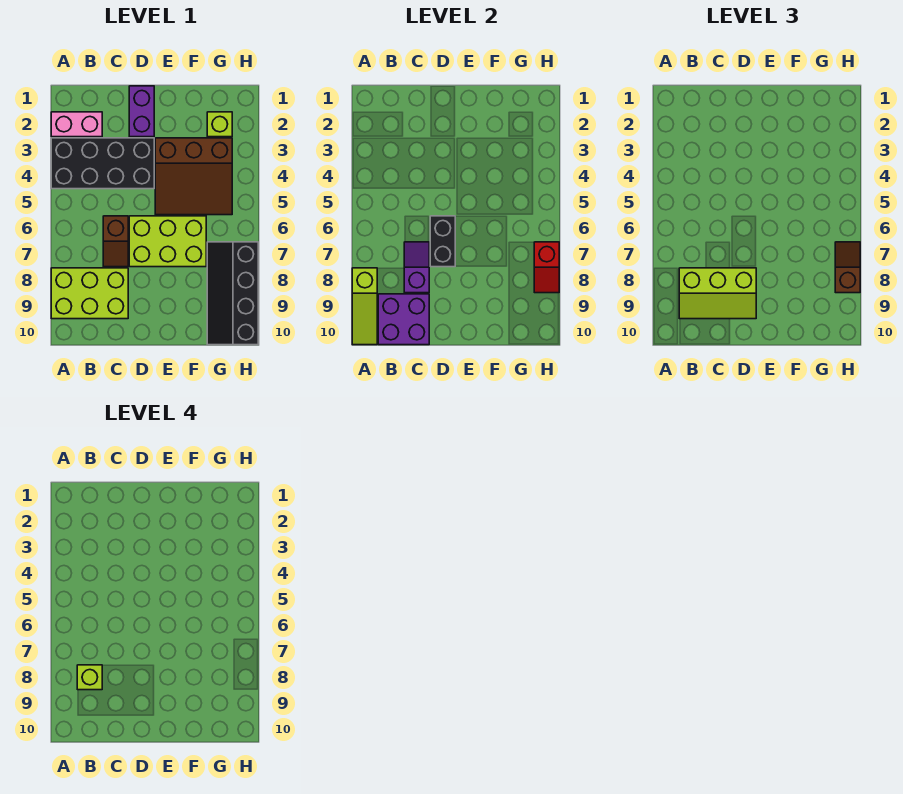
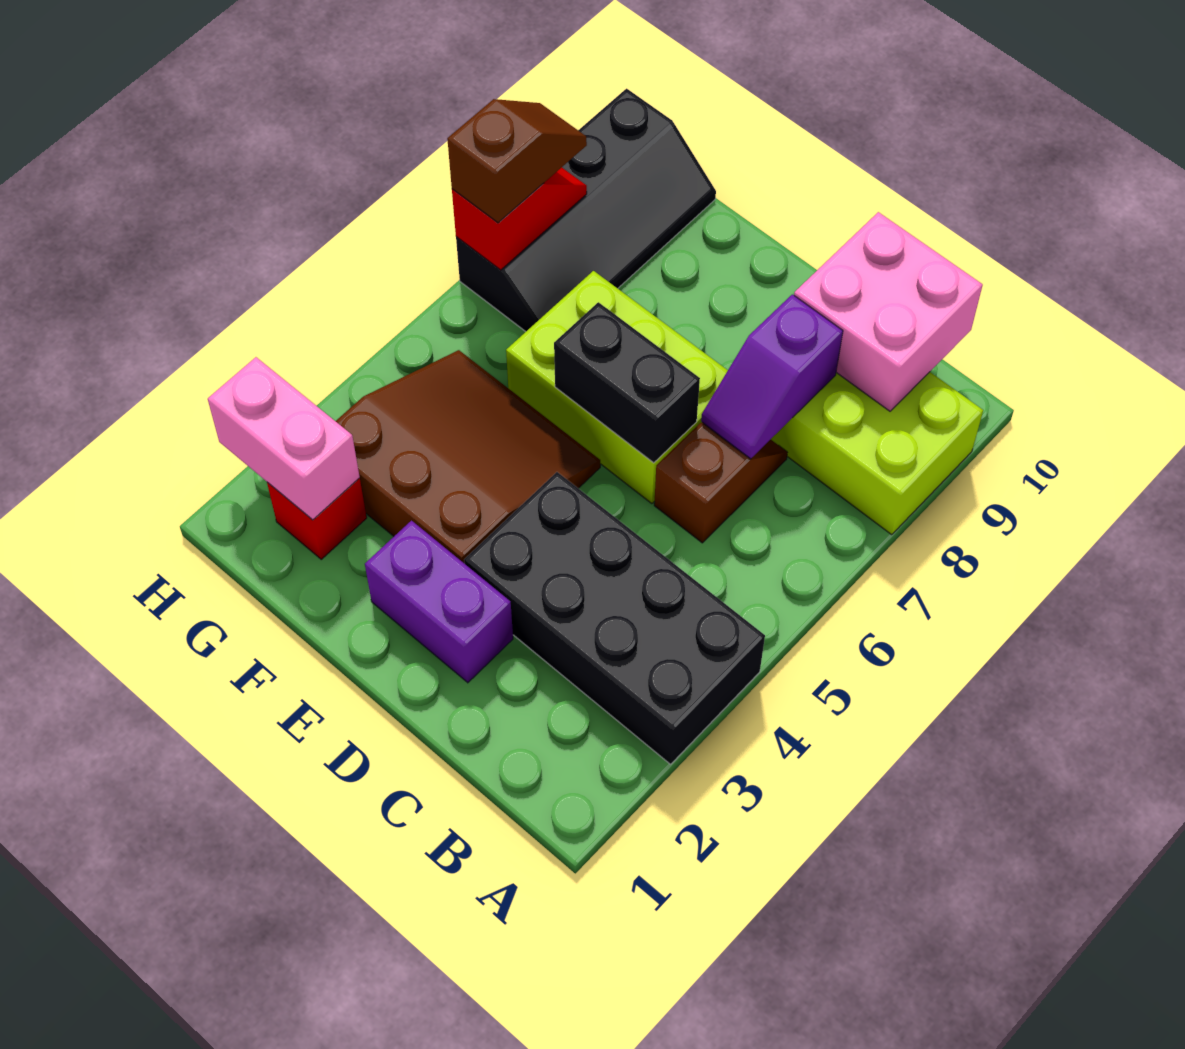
pink 1x2 brick [51,112,102,137] -> pink 1x2 brick moved to [208,357,360,520]
lime 1x3 slope [352,268,377,345] -> none
lime 2x3 slope [679,268,756,319] -> none
lime 1x1 brick [77,665,102,690] -> none
purple 2x2 brick [378,294,429,345] -> pink 2x2 brick [794,212,983,411]
purple 1x2 brick [129,86,154,137] -> purple 1x2 brick turned to [365,521,513,683]
black 1x2 brick [430,216,455,267] -> black 1x2 brick turned to [554,302,700,463]
lime 1x1 brick [207,112,232,137] -> red 1x1 brick [267,478,367,559]
brown 1x2 slope [835,242,860,293] -> brown 1x2 slope turned to [447,99,587,223]

